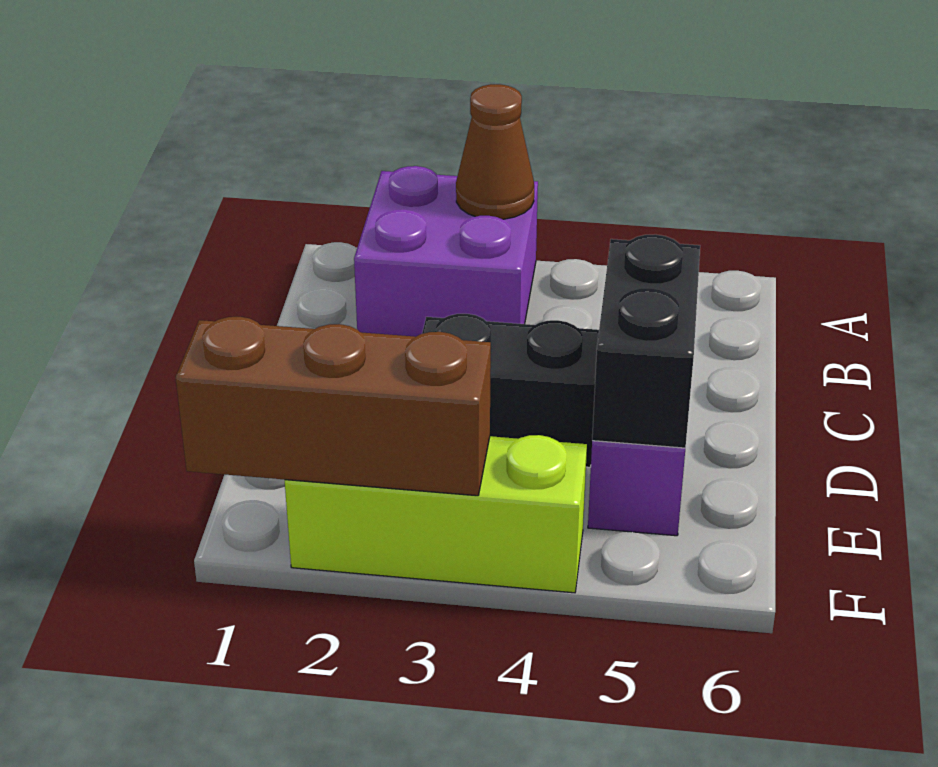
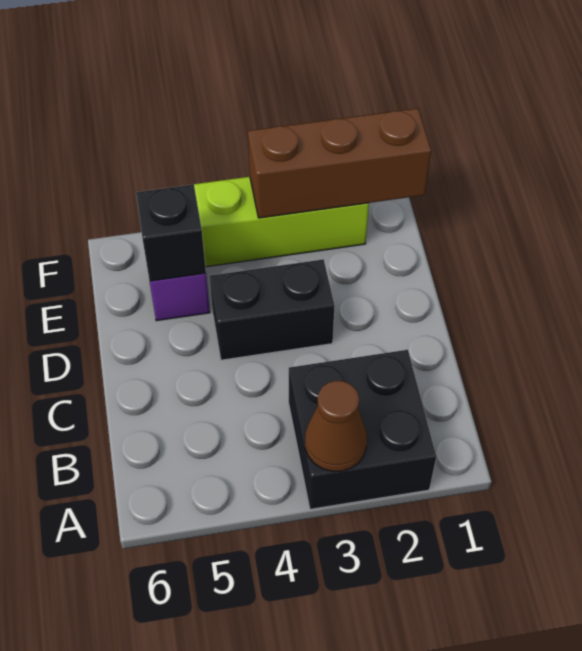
purple 2x2 brick [354,166,538,337] -> black 2x2 brick [289,350,436,509]
black 1x2 brick [592,234,700,448] -> black 1x1 brick [136,185,206,281]

